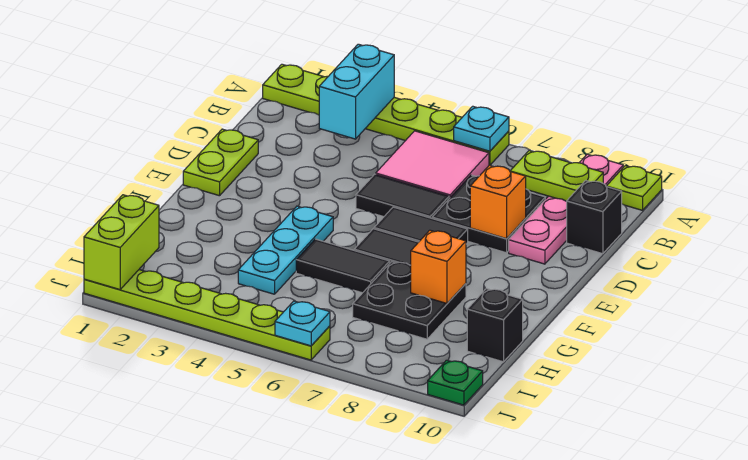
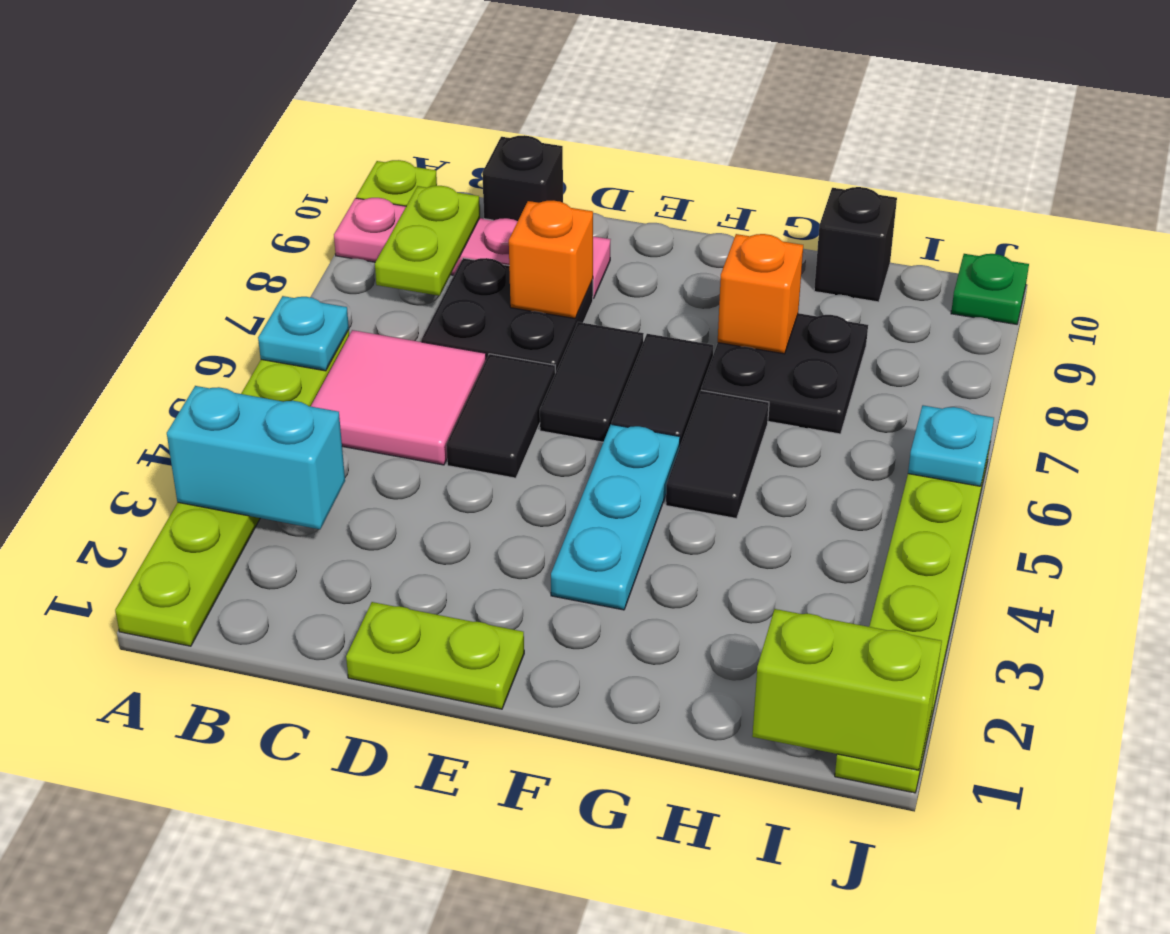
cyan 1x3 plate [238,206,333,294] -> cyan 1x3 plate turned to [551,424,680,610]

